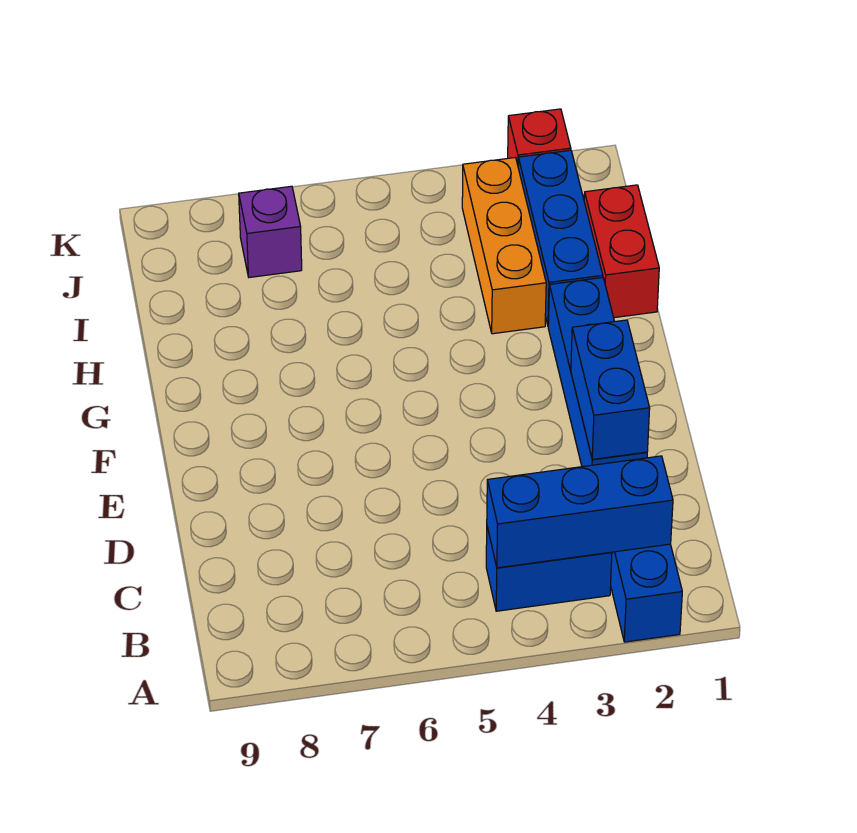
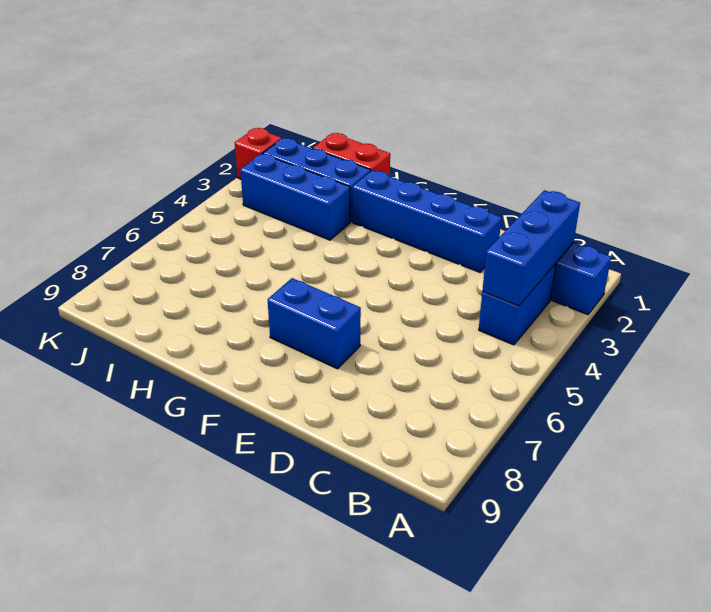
blue 1x2 brick [571,320,650,459] -> blue 1x2 brick moved to [268,278,361,369]
orange 1x3 brick [462,158,546,334] -> blue 1x3 brick [240,154,350,240]
purple 1x1 brick [239,186,302,277] -> none

